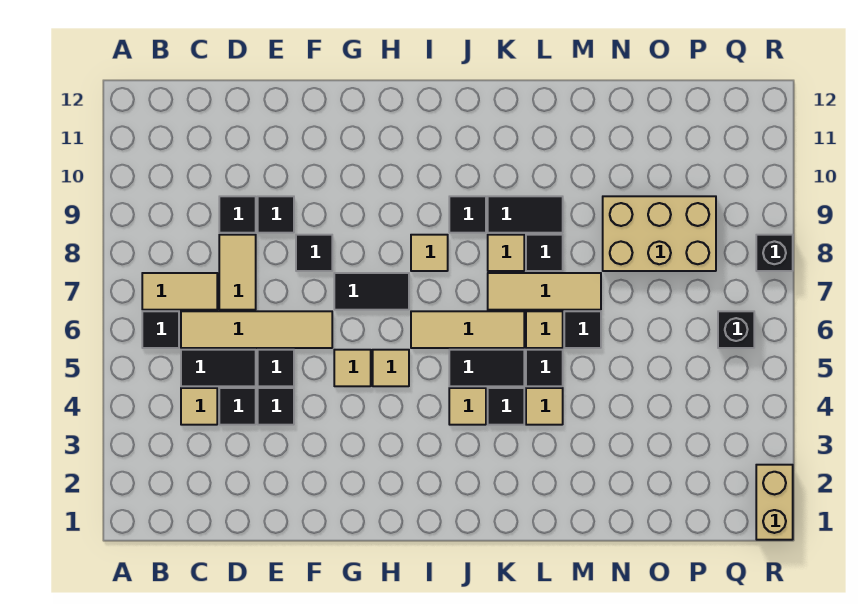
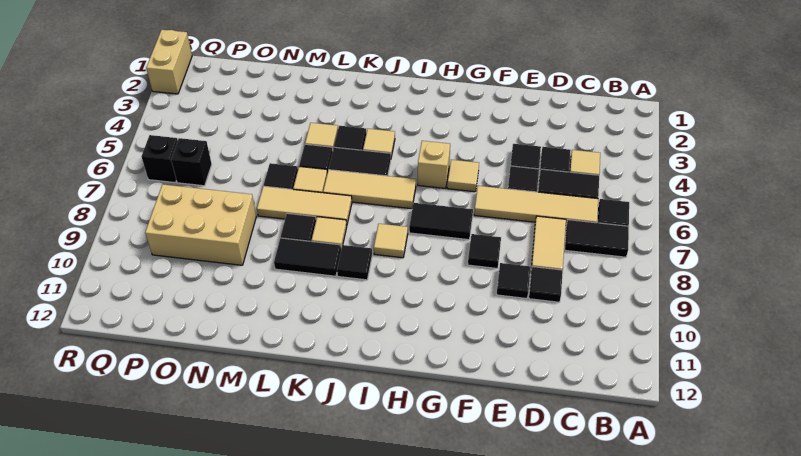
tan 1x2 tile [142,273,217,310] -> black 1x2 tile [565,220,629,257]
tan 1x1 tile [373,350,409,386] -> tan 1x1 brick [418,141,450,189]
black 1x1 brick [756,235,793,271] -> black 1x1 brick moved to [171,138,212,186]

